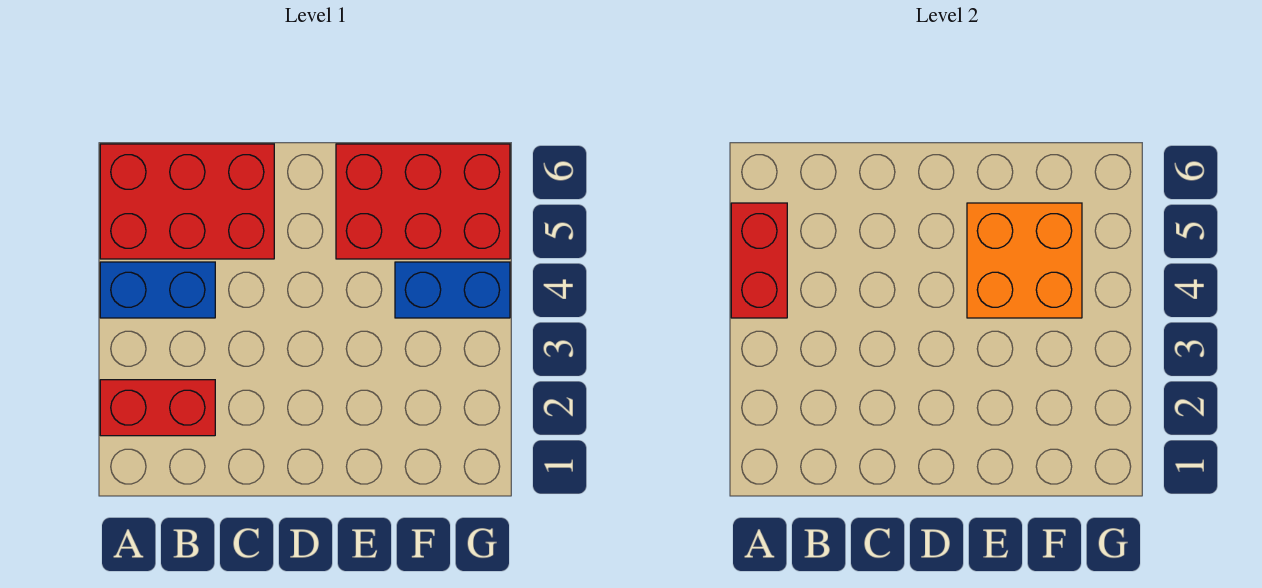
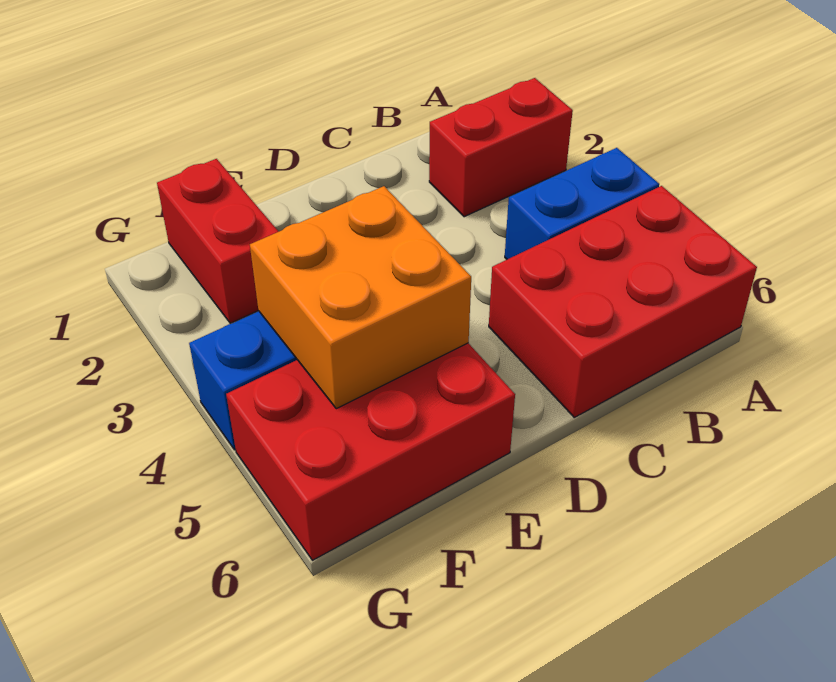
red 1x2 brick [731,203,787,318] -> red 1x2 brick moved to [157,159,279,323]

